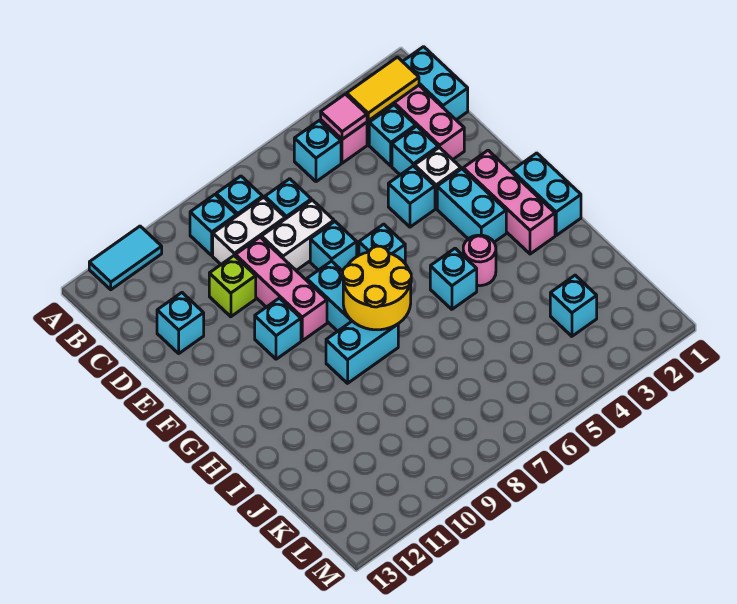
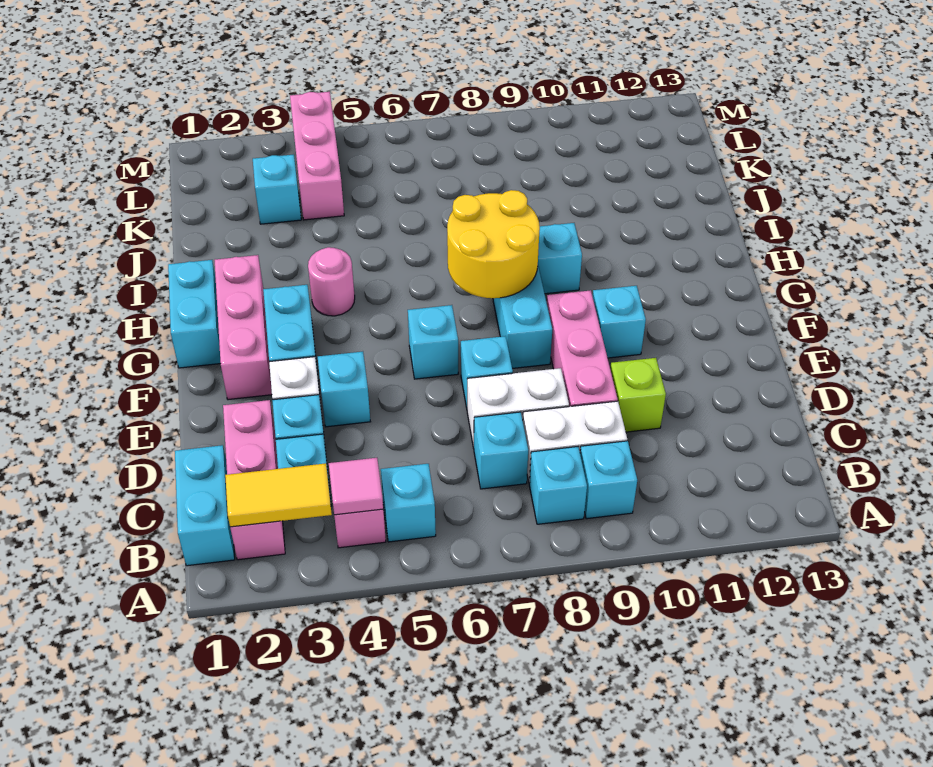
cyan 1x2 tile [89,226,162,290] -> none
cyan 1x1 brick [157,293,204,353] -> none
cyan 1x1 brick [430,248,477,309] -> none
none -> pink 1x3 brick [290,92,344,220]

